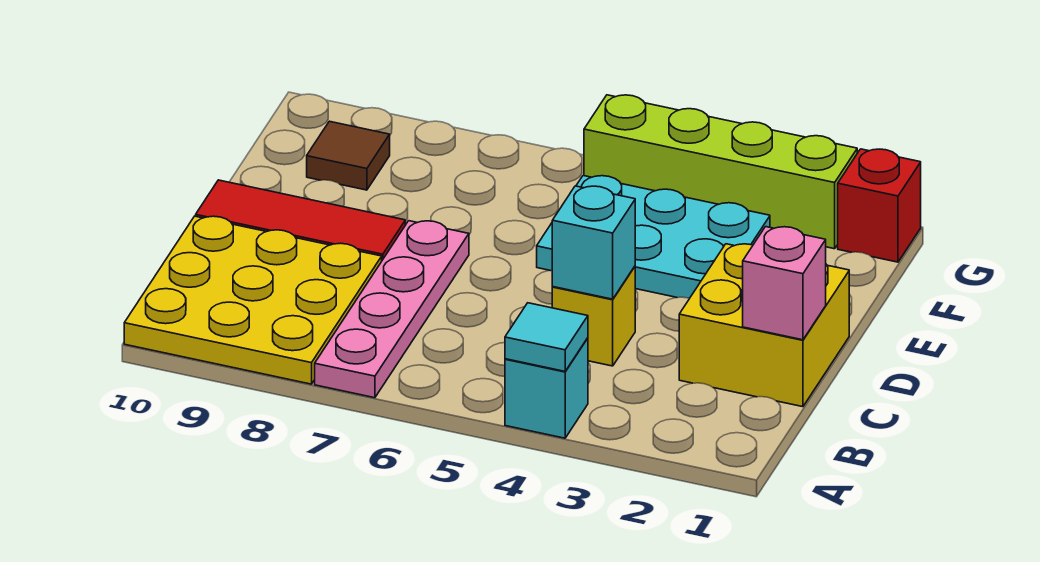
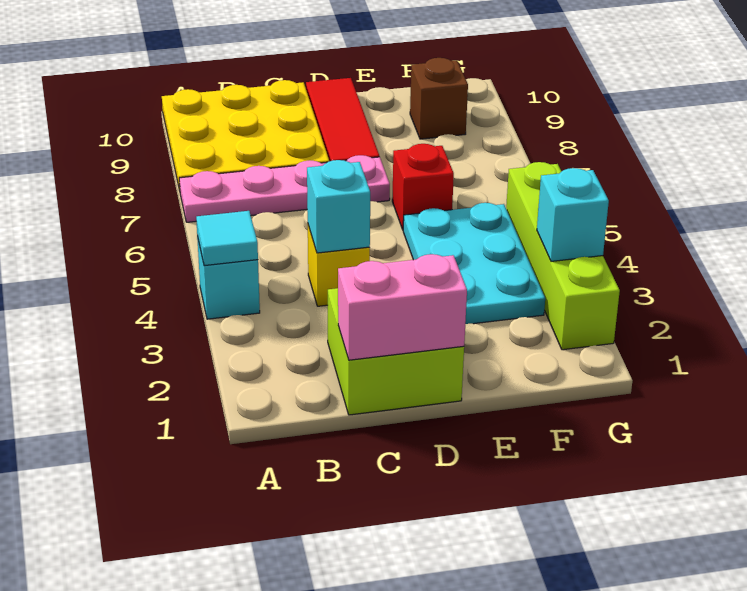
yellow 2x2 brick [679,244,849,407] -> lime 2x2 brick [328,288,464,415]
pink 1x1 brick [743,227,826,340] -> pink 1x2 brick [338,254,467,360]
brown 1x1 tile [307,121,390,190] -> brown 1x1 brick [410,58,468,139]
red 1x1 brick [838,149,921,262] -> red 1x1 brick moved to [392,144,454,229]
none -> cyan 1x1 brick [537,168,609,261]

